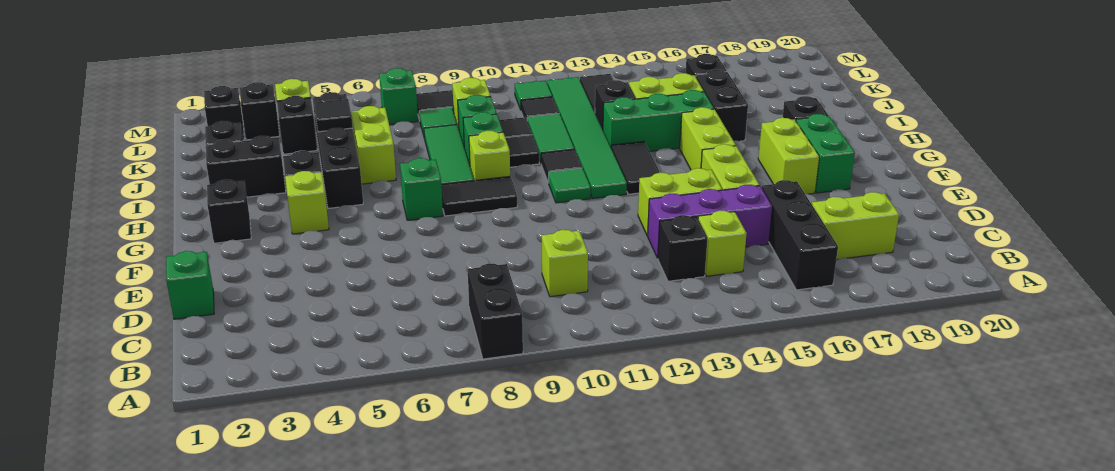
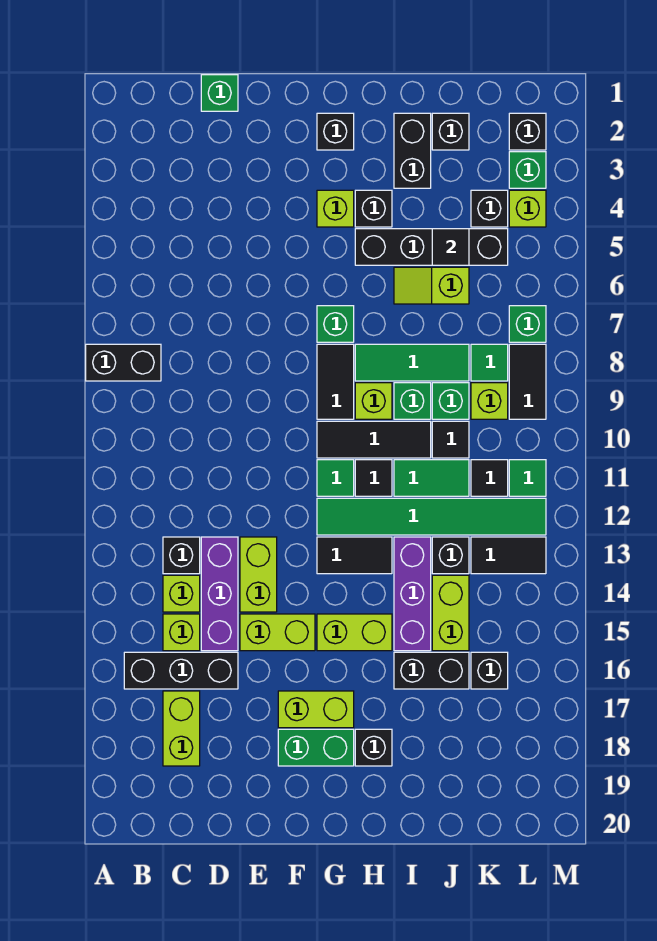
lime 1x1 brick [542,230,588,297] -> lime 1x1 brick moved to [163,614,200,651]
lime 1x2 brick [351,106,396,184] -> lime 1x2 slope [394,267,469,304]
black 1x1 tile [506,135,539,167] -> black 1x3 tile [317,421,431,458]
green 1x3 brick [603,90,714,151] -> purple 1x3 brick [394,537,431,651]
black 1x1 brick [240,82,280,140] -> green 1x1 brick [509,152,546,188]

